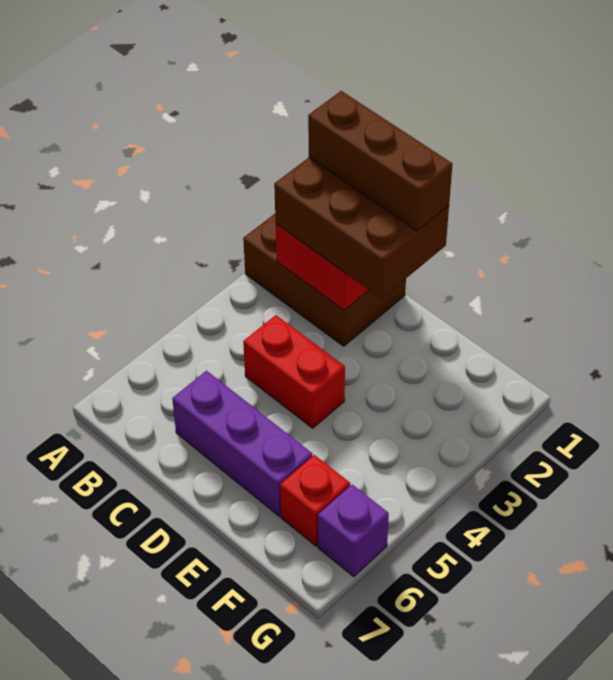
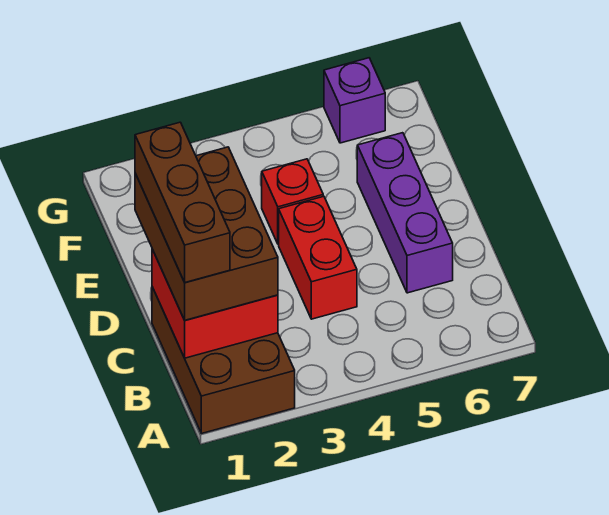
red 1x1 brick [280,455,350,546] -> red 1x1 brick moved to [262,159,323,244]

